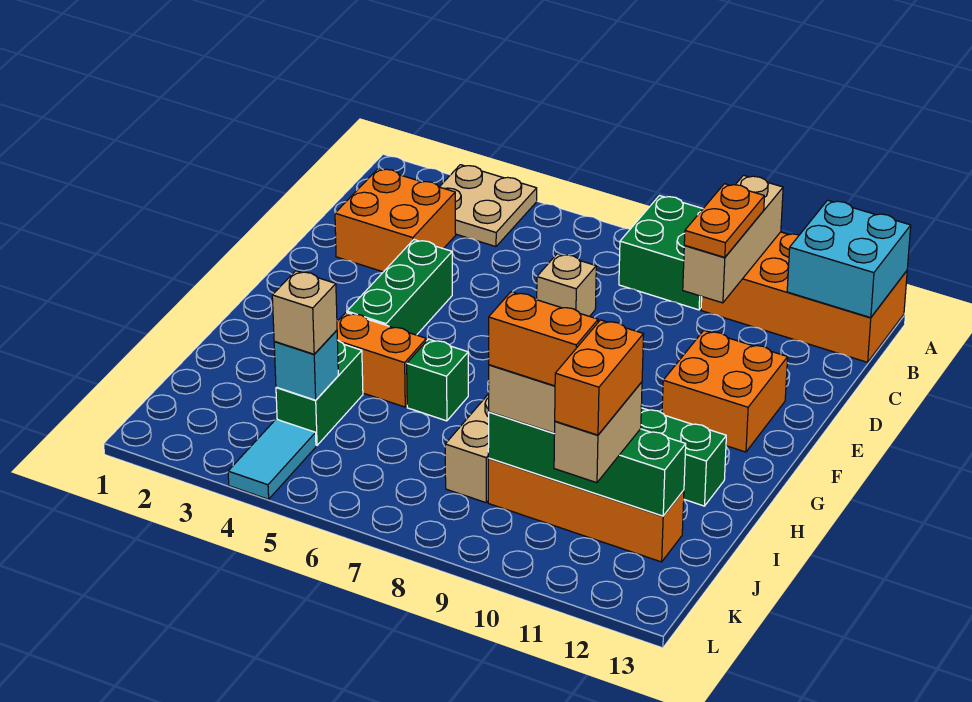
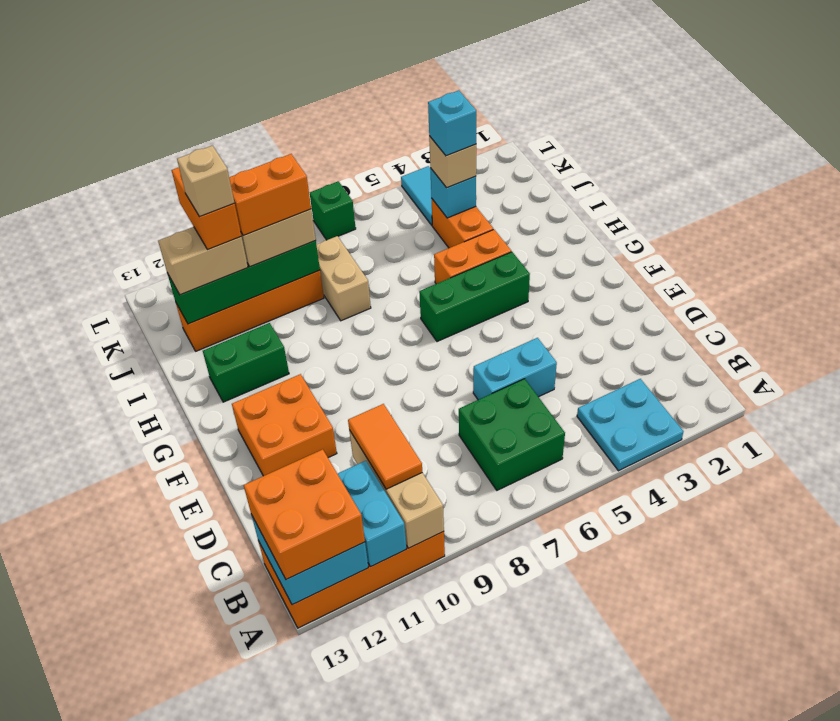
tan 2x2 plate [440,165,537,247] -> cyan 2x2 plate [577,379,683,471]
green 2x2 brick [619,196,703,310] -> green 2x2 brick moved to [459,379,565,490]
none -> cyan 1x2 brick [338,461,406,567]
orange 1x2 plate [684,184,764,257] -> orange 1x2 tile [348,404,422,489]
orange 2x2 brick [335,168,456,272] -> orange 2x2 brick moved to [244,449,365,580]
none -> cyan 1x2 brick [473,338,557,400]
tan 1x1 brick [536,254,596,316] -> tan 1x1 brick moved to [177,146,234,217]
green 1x3 brick [347,240,452,335] -> green 1x3 brick turned to [419,252,530,342]
green 1x1 brick [407,339,468,421] -> green 1x1 brick moved to [310,181,356,240]
green 1x2 brick [276,340,363,445] -> orange 1x2 brick [431,198,493,248]
none -> cyan 1x1 brick [428,90,476,156]
tan 1x2 brick [554,382,642,483] -> tan 1x2 brick turned to [158,227,248,295]

